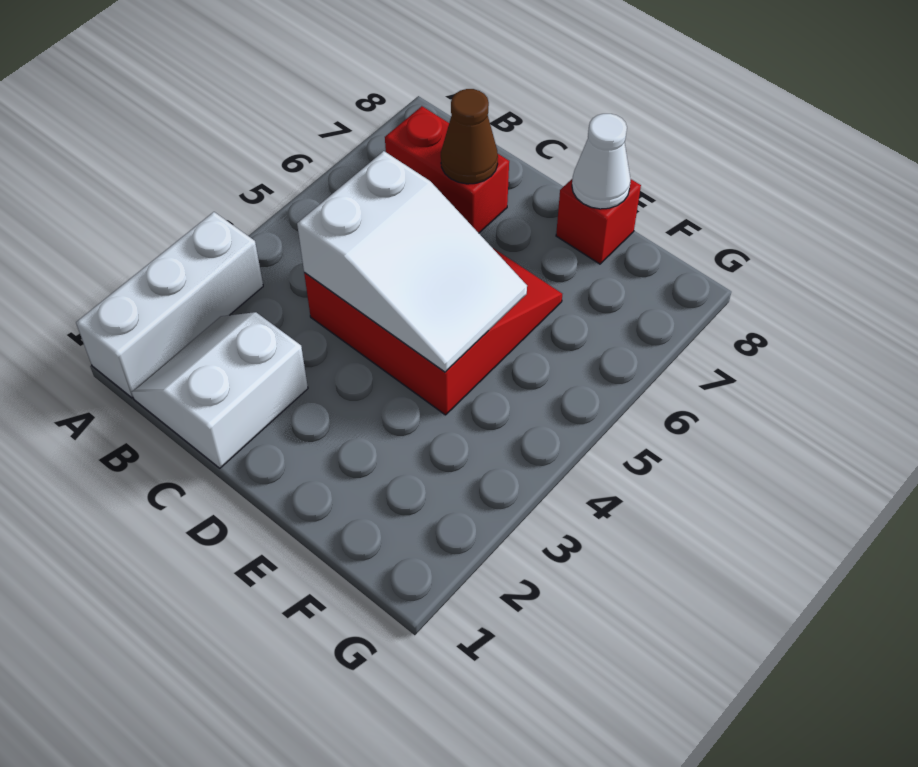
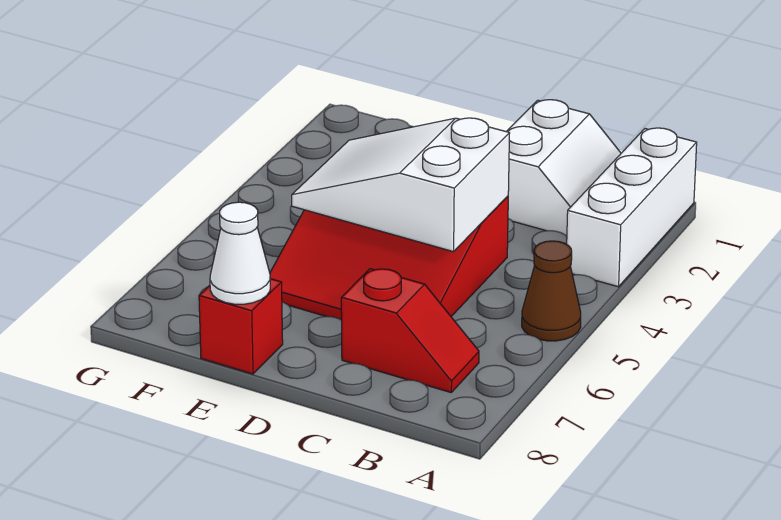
red 1x2 brick [385,106,509,233] -> red 1x2 slope [341,269,479,392]
brown 1x1 cone [441,89,498,184] -> brown 1x1 cone moved to [522,241,581,341]

